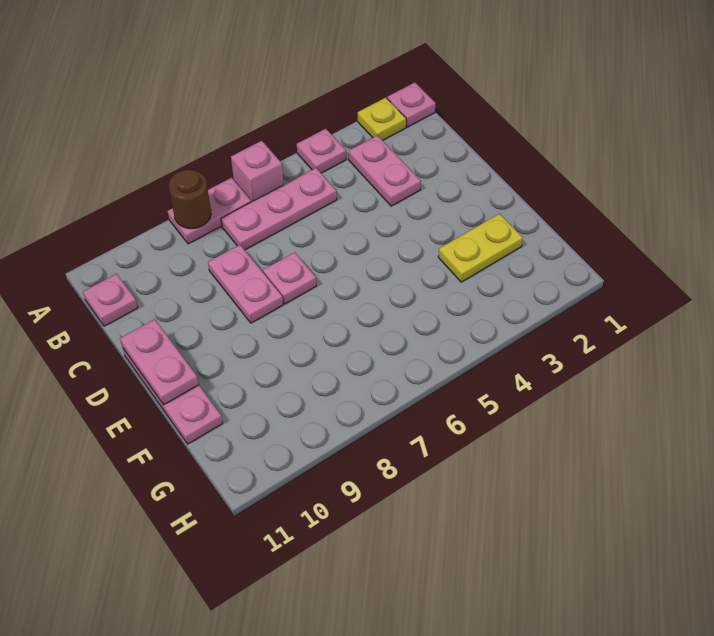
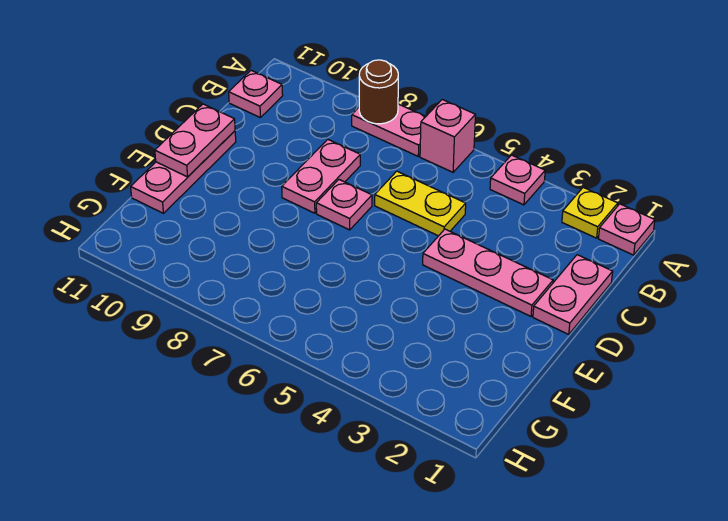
pink 1x2 plate [349,135,421,206] -> pink 1x2 plate moved to [533,255,613,335]
pink 1x3 plate [221,168,337,250] -> pink 1x3 plate moved to [423,229,553,316]
yellow 1x2 plate [438,214,523,282] -> yellow 1x2 plate moved to [375,171,466,236]

